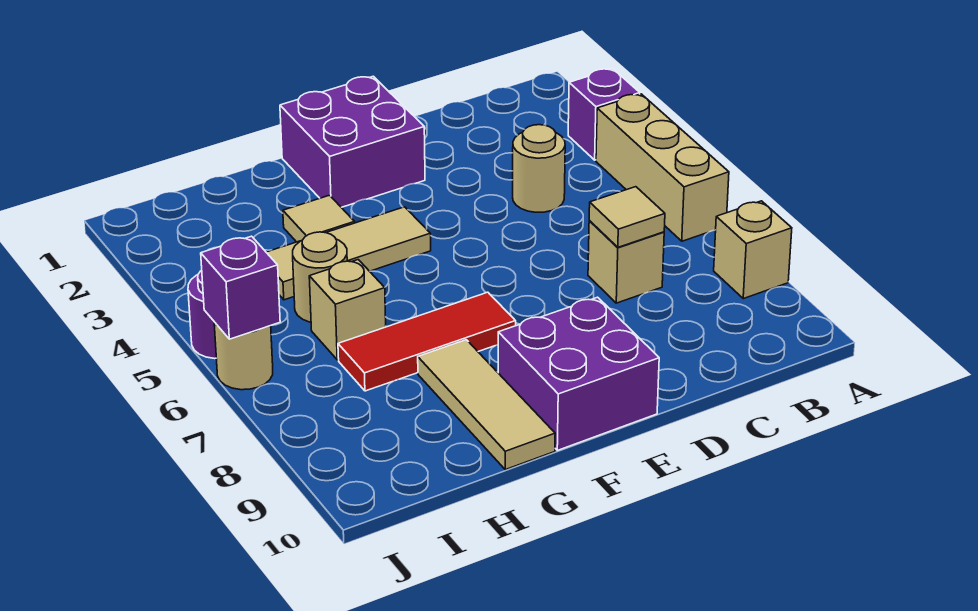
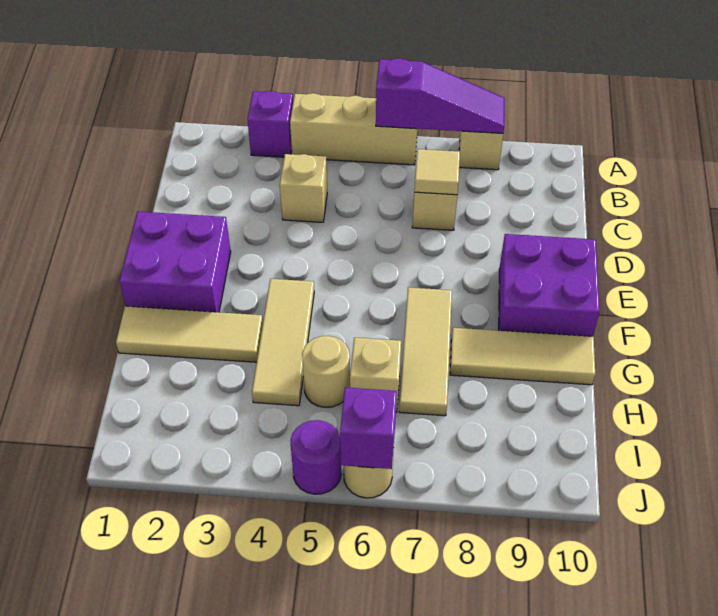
none -> purple 1x3 slope [376,58,505,133]
tan 1x1 round brick [513,125,565,212] -> tan 1x1 brick [280,154,327,222]
red 1x3 tile [338,292,516,391] -> tan 1x3 tile [399,287,452,416]
tan 1x1 tile [283,195,355,242] -> tan 1x3 tile [116,306,263,362]

